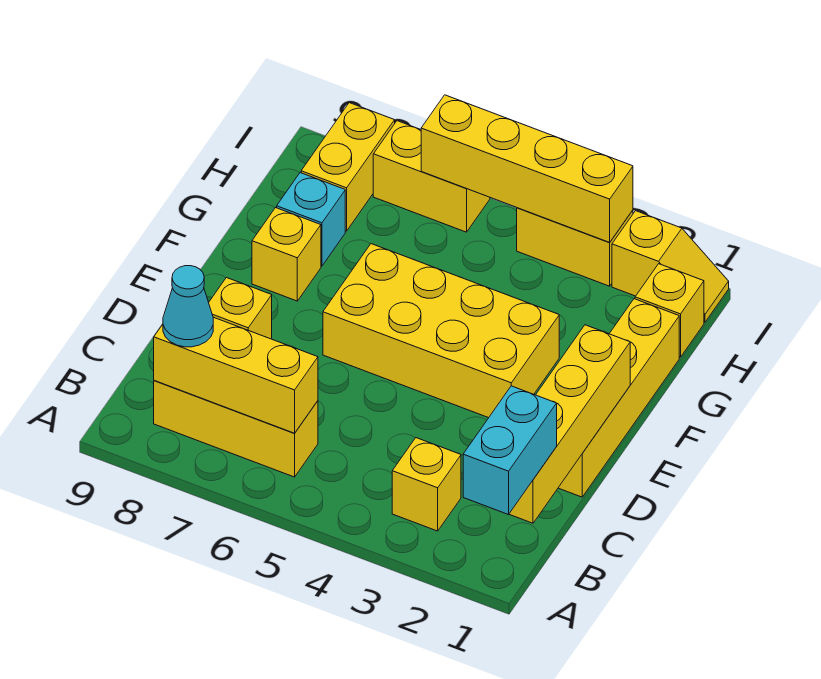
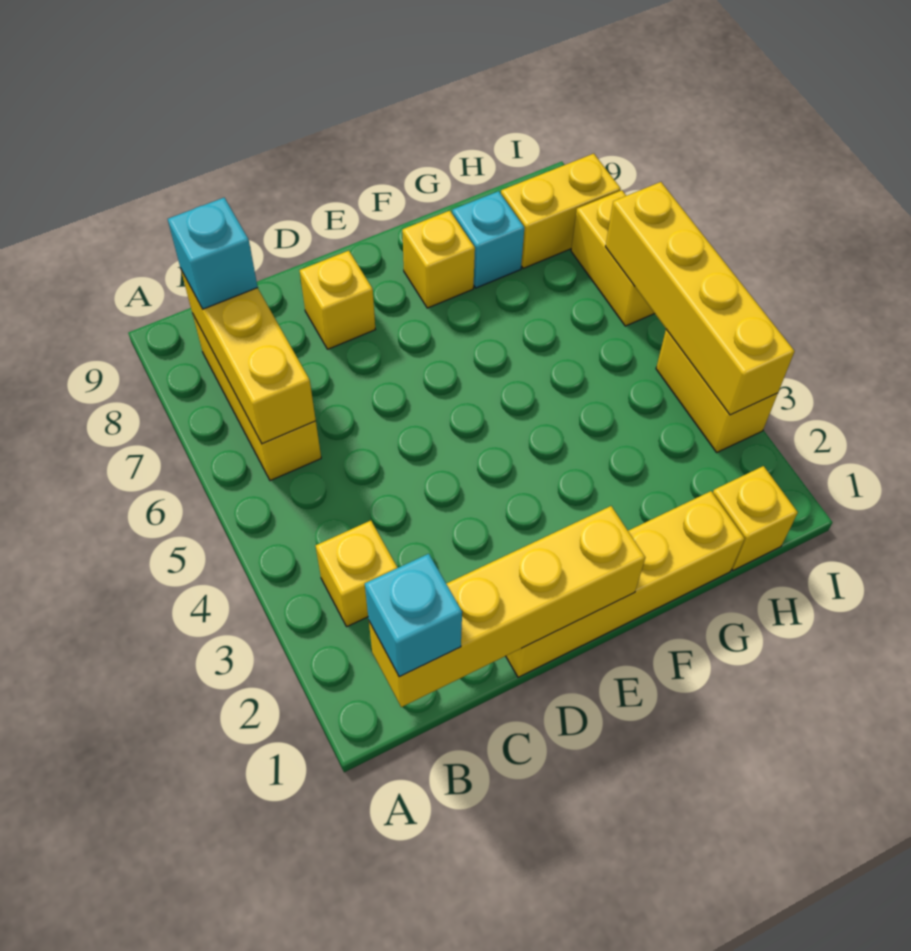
cyan 1x2 brick [463,386,557,515] -> cyan 1x1 brick [365,554,462,677]
cyan 1x1 cone [163,266,213,347] -> cyan 1x1 brick [168,198,258,309]
yellow 2x4 brick [323,244,559,418] -> none
yellow 1x2 slope [612,211,729,322] -> none

